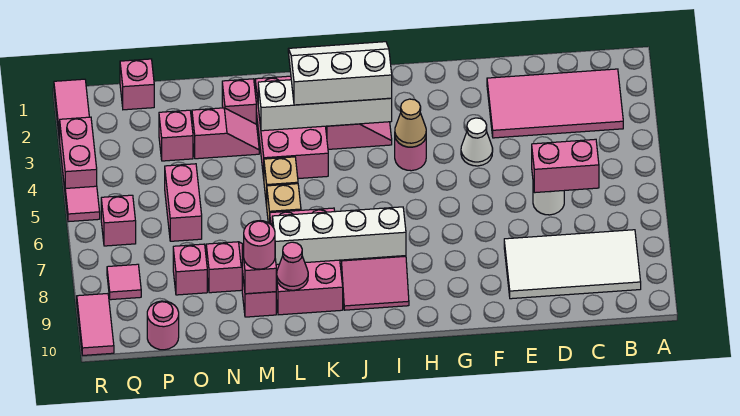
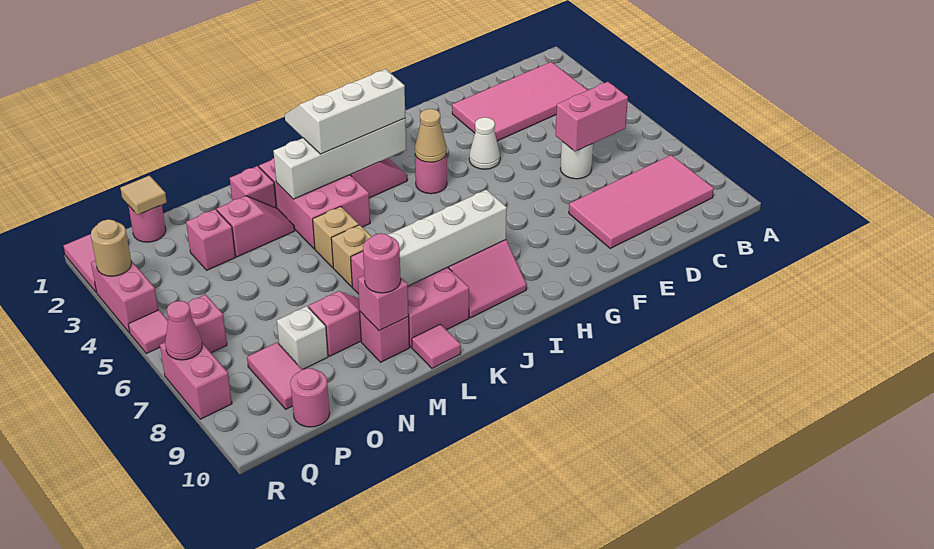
white 2x4 tile [504,230,641,299] -> pink 2x4 tile [569,155,714,248]
pink 1x1 cone [277,242,308,290] -> pink 1x1 cone moved to [165,301,202,360]
pink 1x2 brick [165,164,202,241] -> pink 1x2 brick moved to [160,342,232,419]
pink 1x1 brick [173,244,207,295] -> white 1x1 brick [277,306,328,370]
pink 1x1 brick [120,59,154,110] -> pink 1x1 round brick [128,205,166,242]
none -> tan 1x1 tile [120,175,167,215]
pink 1x1 tile [107,264,141,300] -> pink 1x1 tile moved to [412,324,461,368]
none -> tan 1x1 round brick [91,219,131,276]
pink 1x2 tile [77,294,114,355] -> pink 1x2 tile moved to [247,342,302,409]

